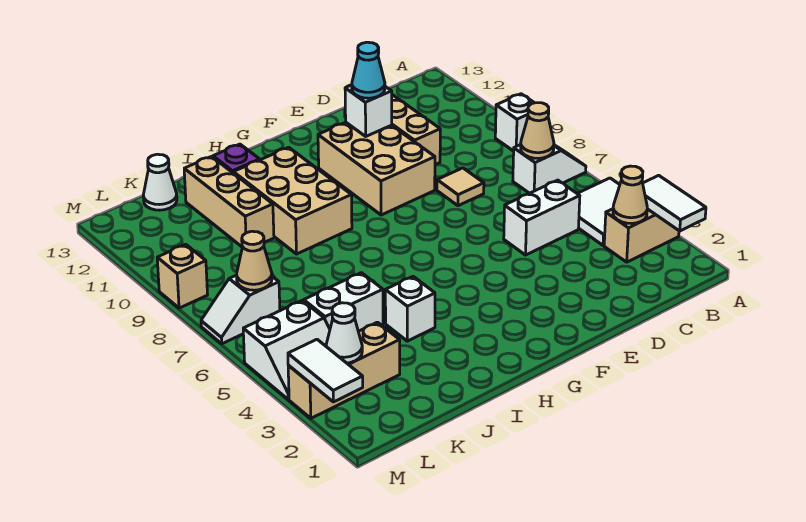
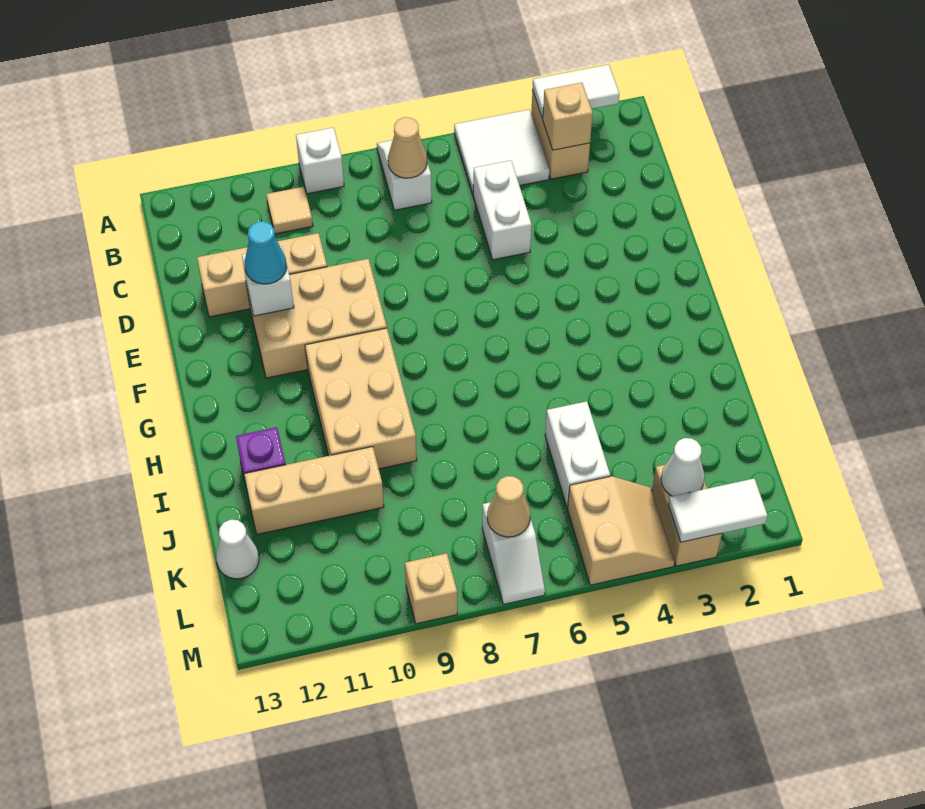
tan 1x1 cone [613,166,647,224] -> tan 1x1 brick [543,83,593,150]
tan 1x1 tile [437,168,484,206] -> tan 1x1 tile moved to [266,187,313,234]
tan 2x3 brick [233,147,352,254] -> tan 2x3 brick turned to [305,328,417,469]
white 1x1 brick [385,277,435,341] -> none
tan 1x3 brick [288,322,400,418] -> tan 1x2 brick [652,465,722,566]
white 2x2 slope [243,301,330,399] -> tan 2x2 slope [567,476,675,585]

